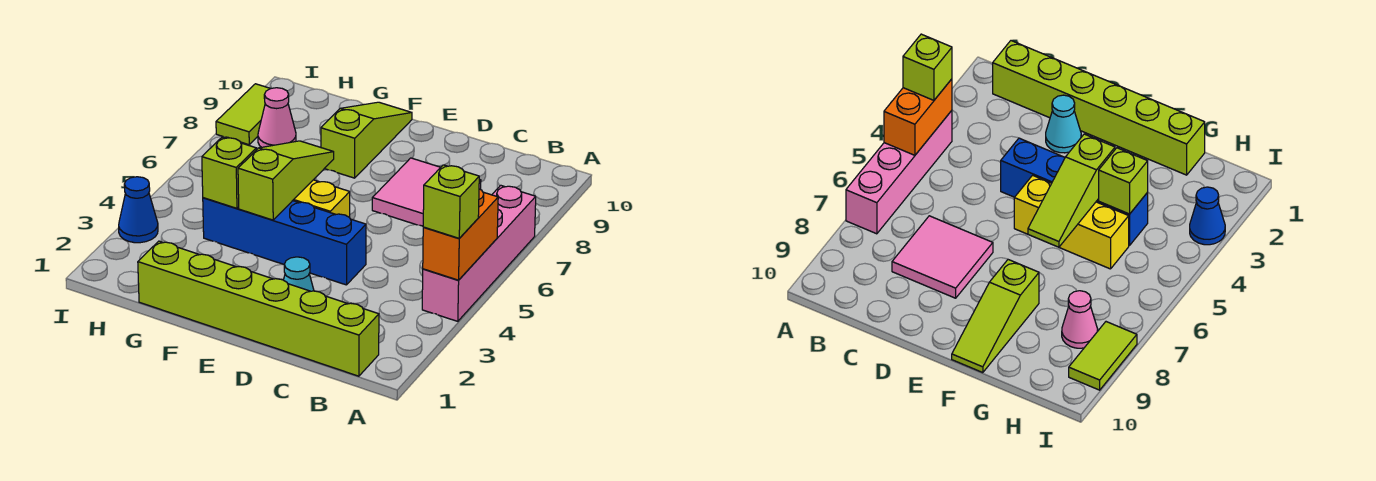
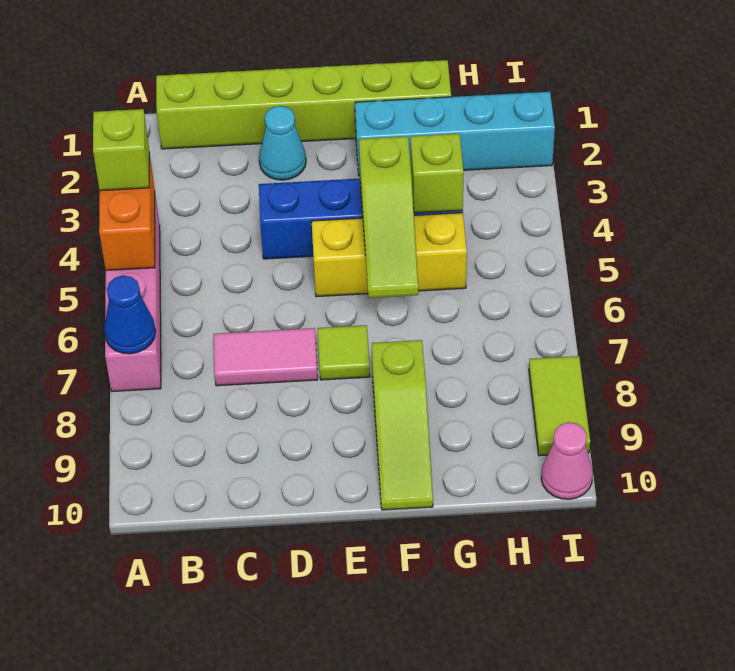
pink 2x2 tile [372,158,481,226] -> pink 1x2 tile [214,328,318,386]
none -> lime 1x1 tile [317,325,370,380]
none -> cyan 1x4 brick [355,92,555,176]
pink 1x1 cone [258,88,296,147] -> pink 1x1 cone moved to [541,422,593,499]
blue 1x1 cone [119,177,158,243] -> blue 1x1 cone moved to [104,276,156,354]

